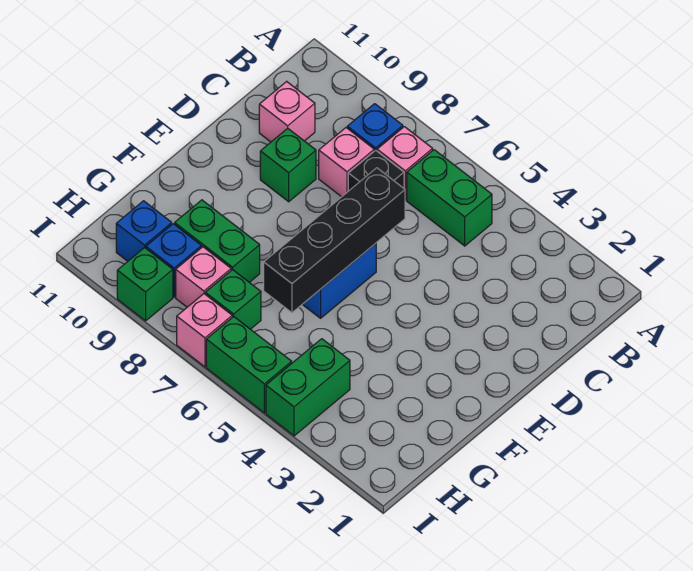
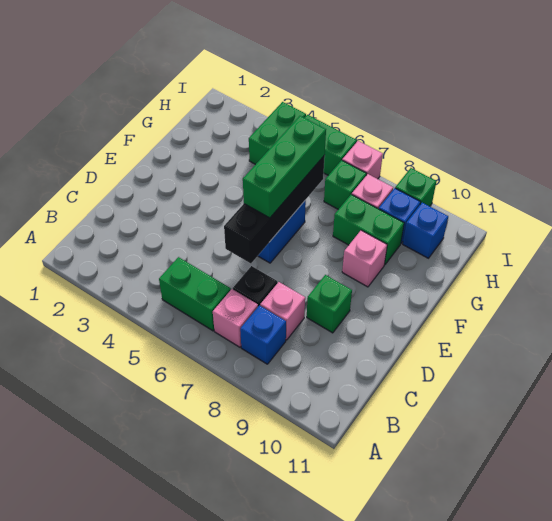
pink 1x1 brick [259,81,315,142] -> pink 1x1 brick moved to [342,230,387,287]
none -> green 1x3 brick [243,116,326,218]

